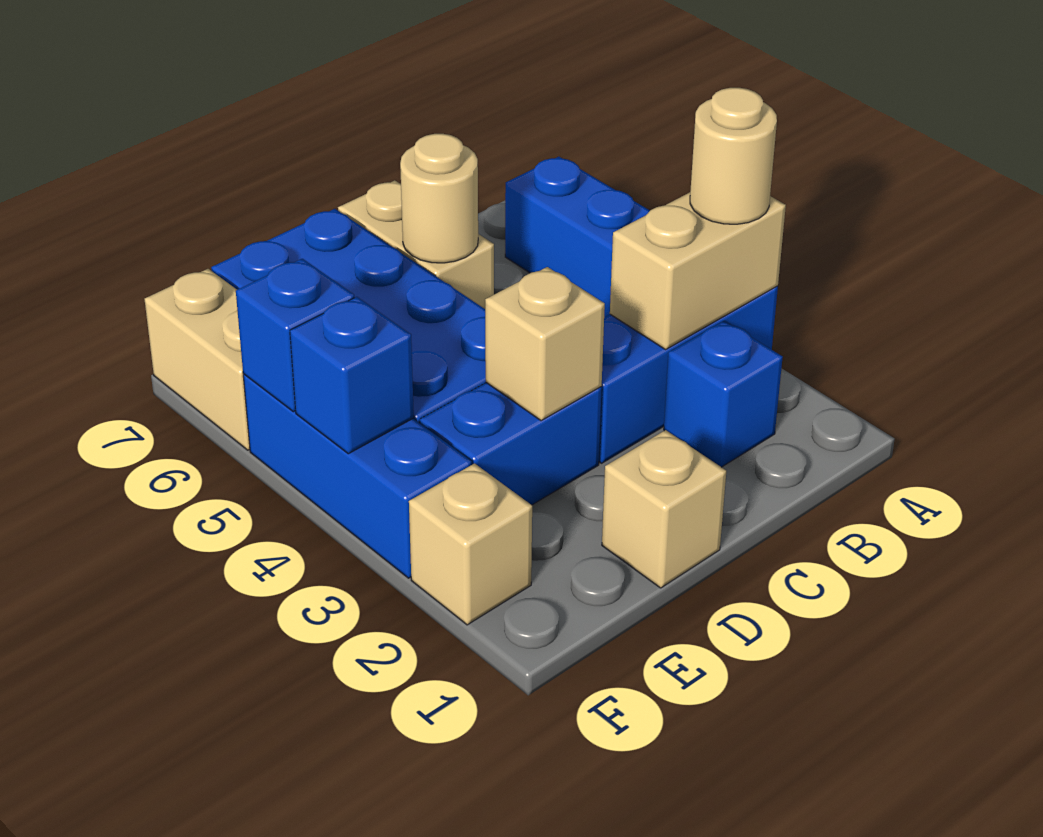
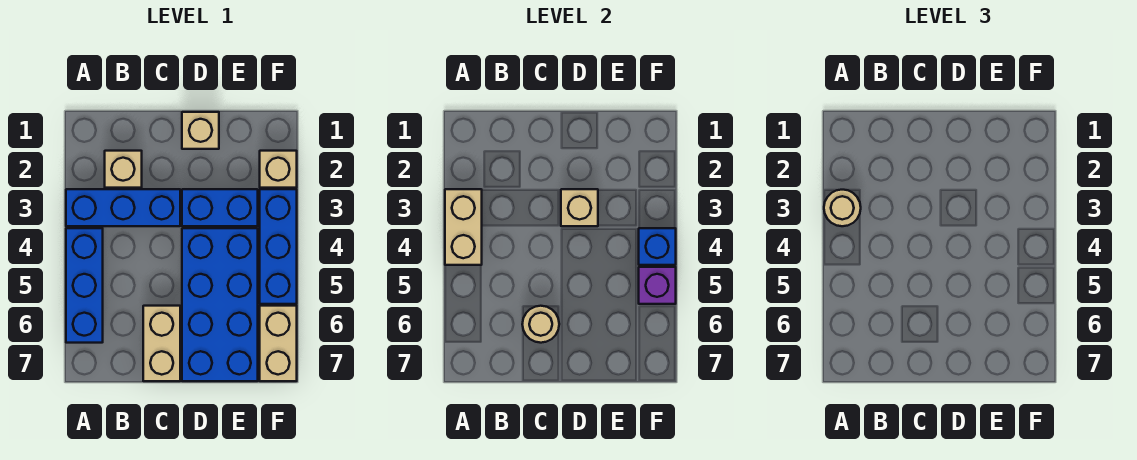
tan 1x2 brick [610,192,786,349] -> tan 1x2 brick turned to [445,189,482,265]
blue 1x1 brick [664,321,783,467] -> tan 1x1 brick [105,151,142,188]
blue 1x1 brick [236,259,354,412] -> purple 1x1 brick [639,267,676,304]

